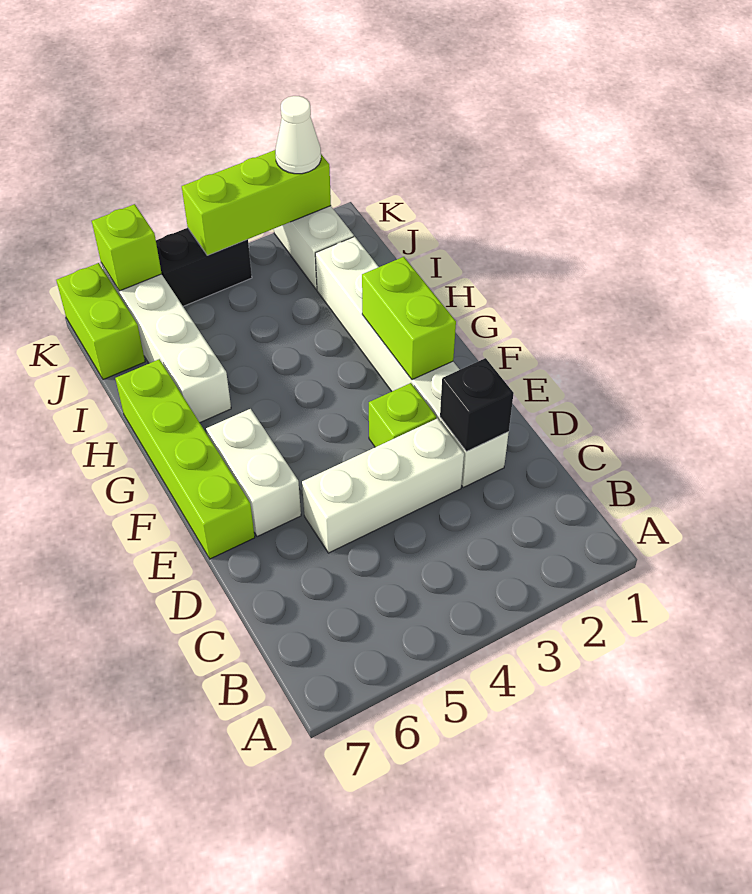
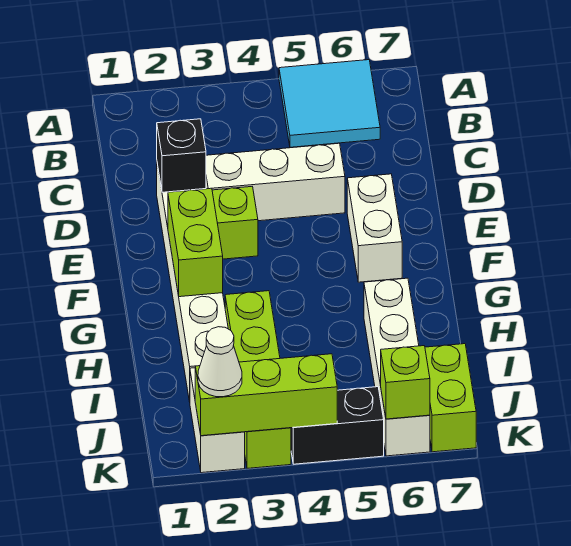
none -> cyan 2x2 tile [279,60,380,147]
lime 1x4 brick [115,359,255,559] -> lime 1x4 brick moved to [225,291,291,468]

